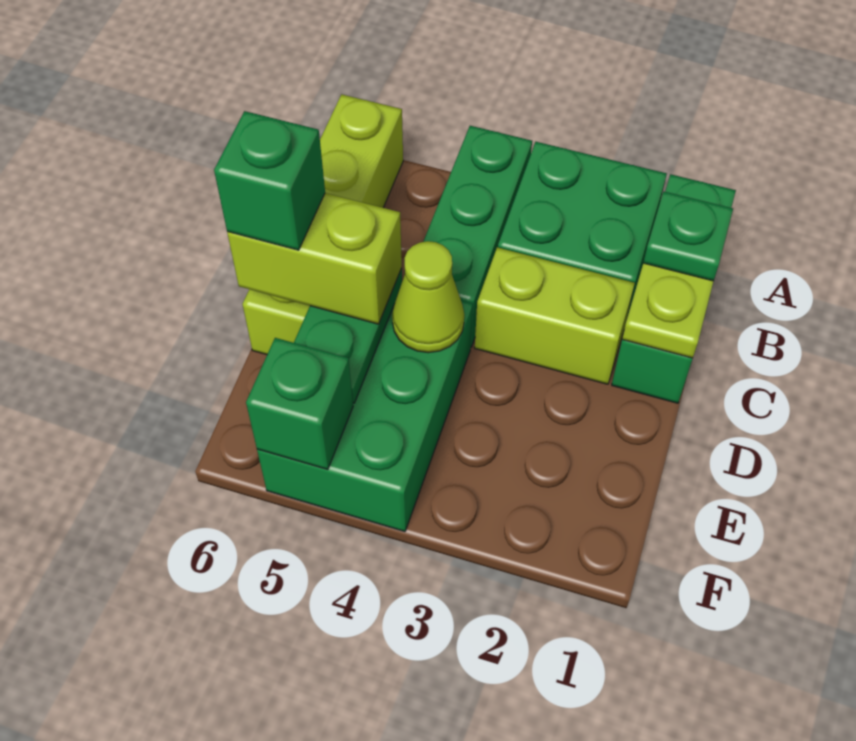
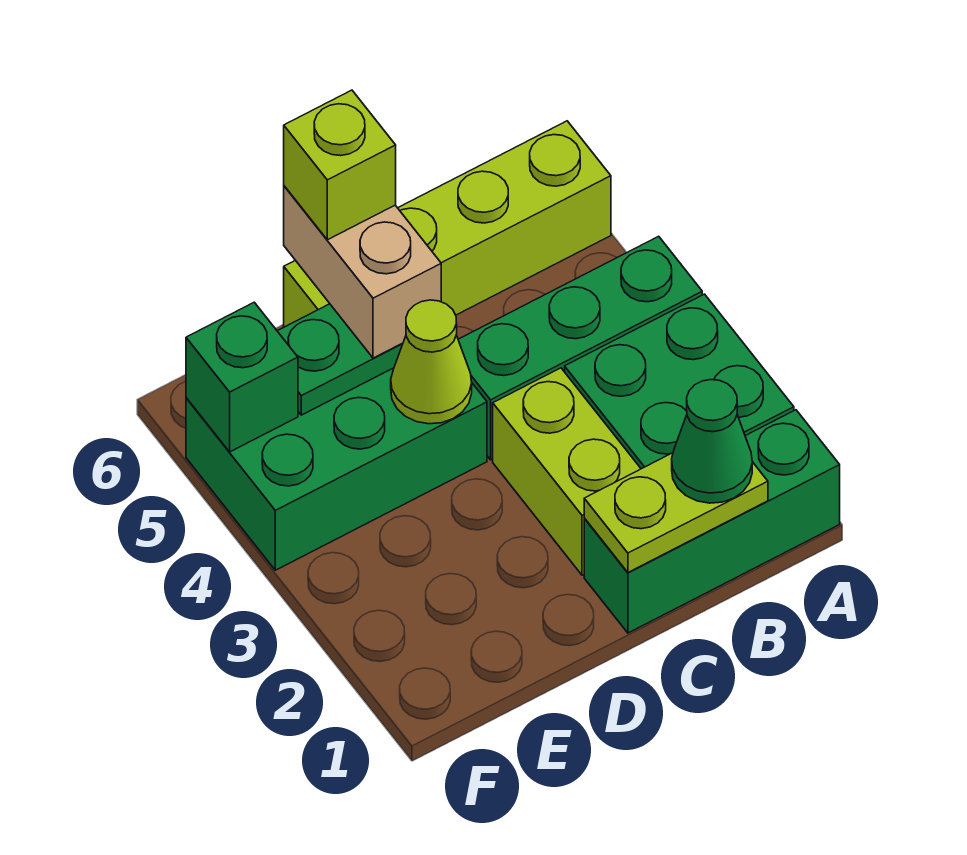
green 1x1 plate [643,191,733,281] -> green 1x1 cone [672,380,752,503]
lime 1x2 brick [227,193,402,324] -> tan 1x2 brick [284,186,441,358]
green 1x1 brick [214,111,325,250] -> lime 1x1 brick [284,90,396,240]

